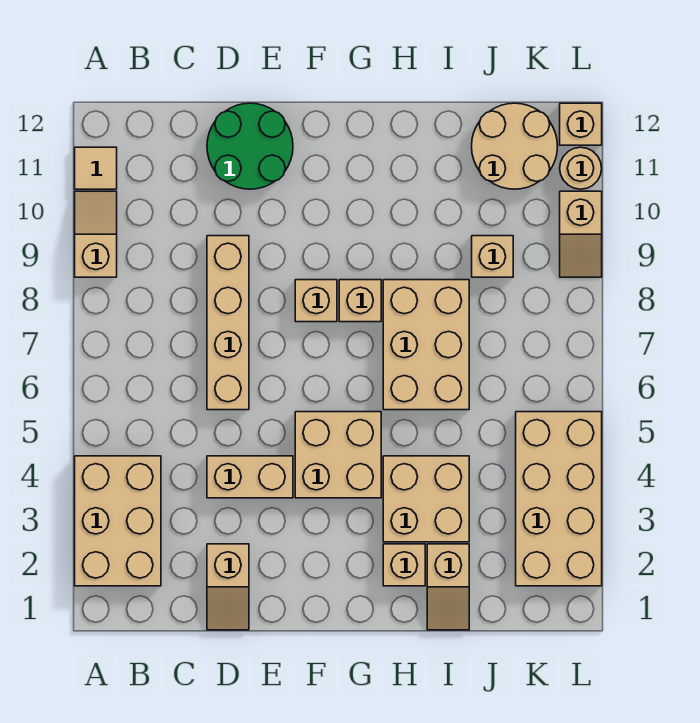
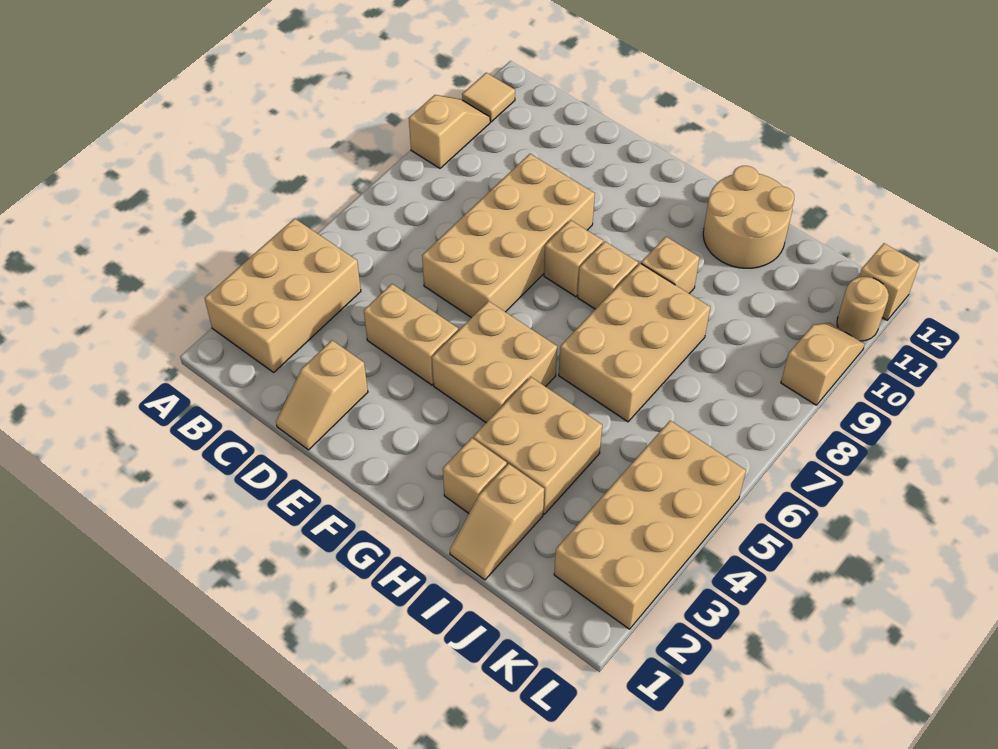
tan 1x4 brick [207,236,249,410] -> tan 2x4 brick [422,154,595,318]
green 2x2 round brick [207,103,293,189] -> none
tan 1x1 brick [472,236,513,277] -> tan 1x1 brick moved to [641,237,700,293]
tan 2x2 round brick [472,103,558,189] -> tan 2x2 round brick moved to [703,166,794,268]
tan 1x2 slope [560,191,602,277] -> tan 1x2 slope turned to [781,323,865,405]

